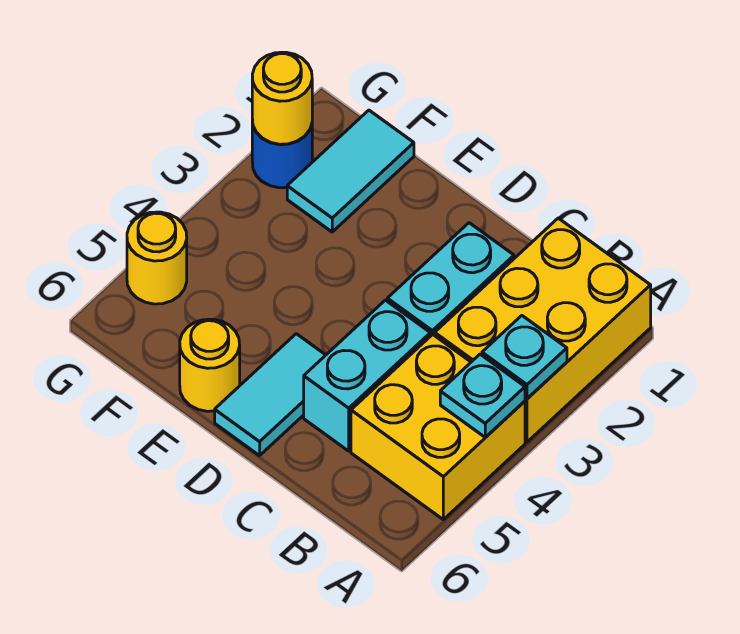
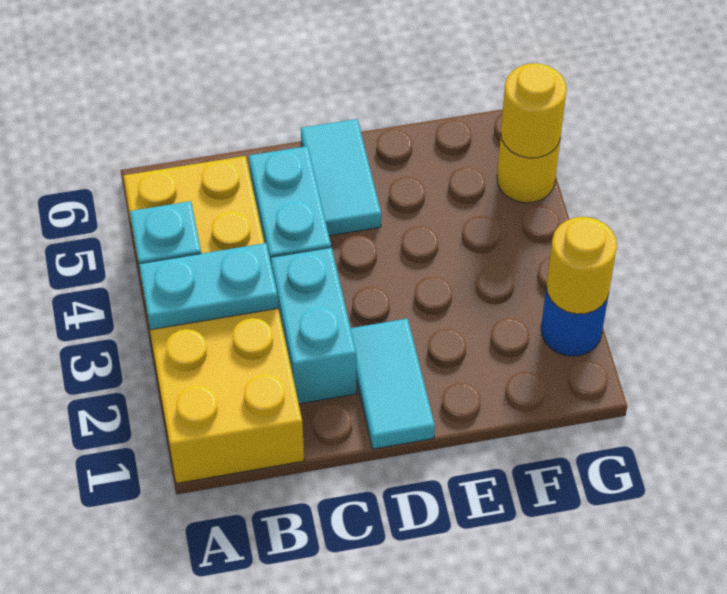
cyan 1x1 plate [482,316,567,398] -> cyan 1x2 plate [139,243,278,330]
yellow 1x1 round brick [180,319,240,411] -> yellow 1x1 round brick moved to [501,63,566,158]
cyan 1x2 tile [287,110,414,232] -> cyan 1x2 tile moved to [351,319,435,449]

